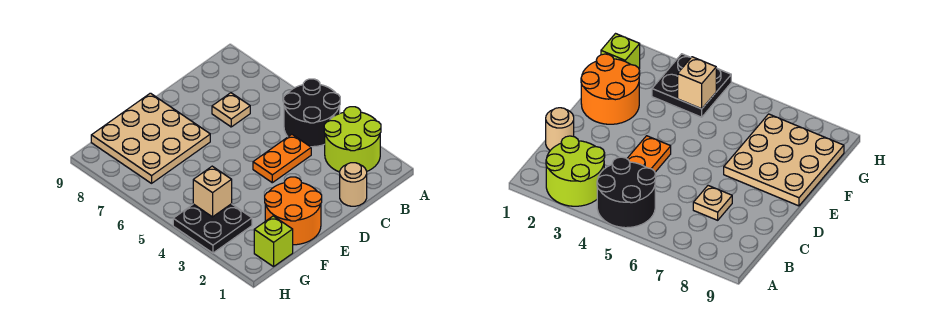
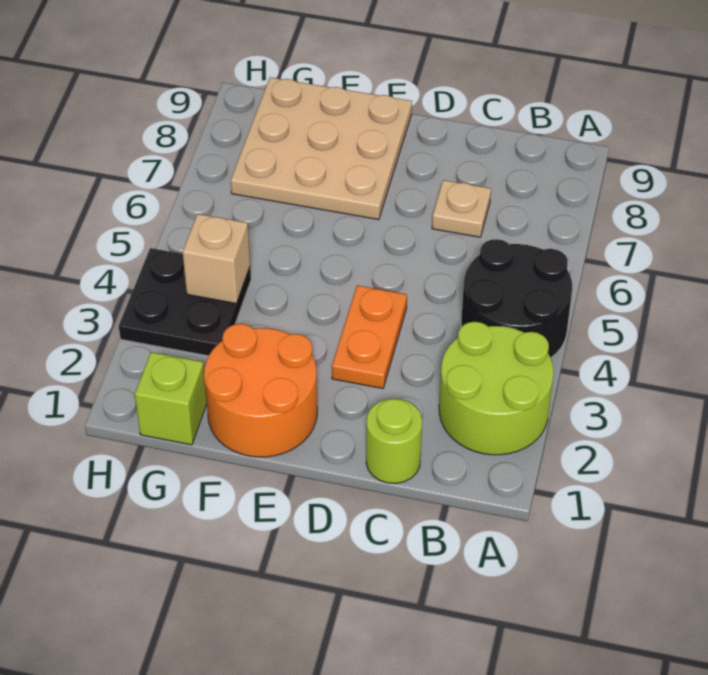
tan 1x1 round brick [340,163,367,206] -> lime 1x1 round brick [366,399,422,484]
orange 1x2 plate [253,134,311,183] -> orange 1x2 plate turned to [332,285,407,389]

